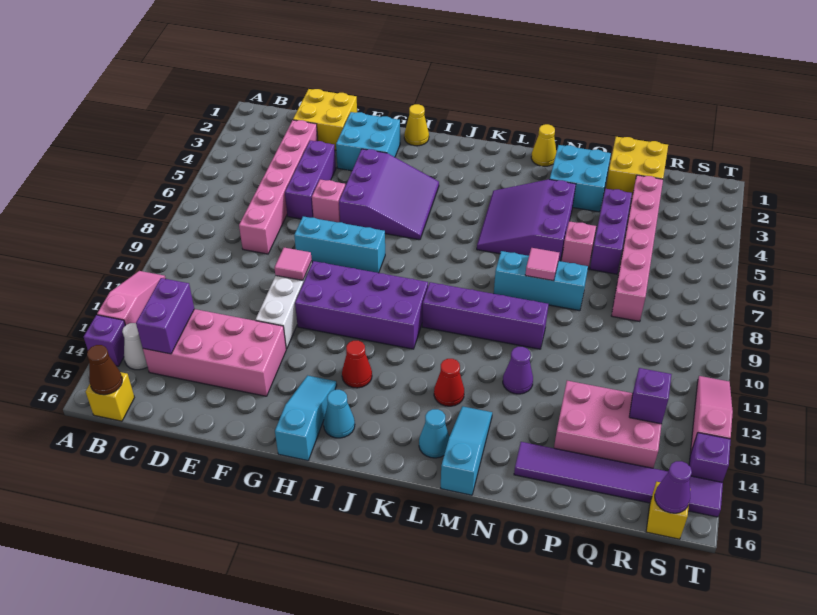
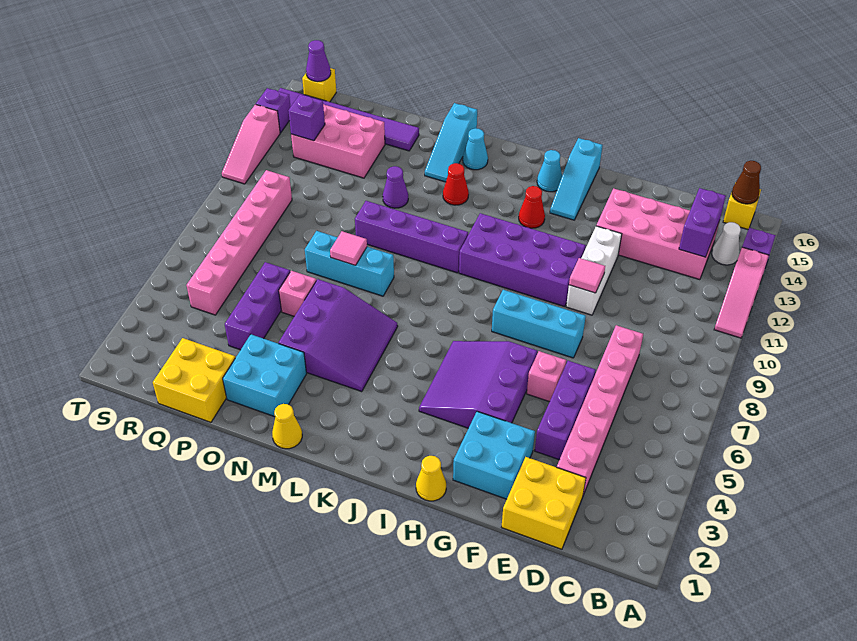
pink 1x6 brick [611,175,663,322] -> pink 1x6 brick moved to [186,170,292,315]

